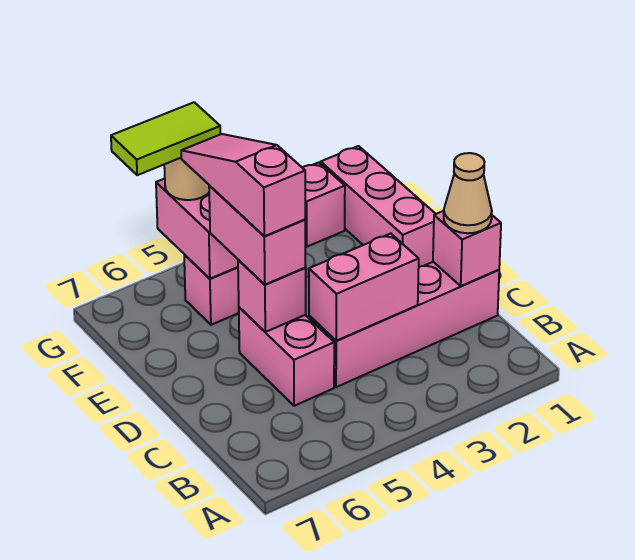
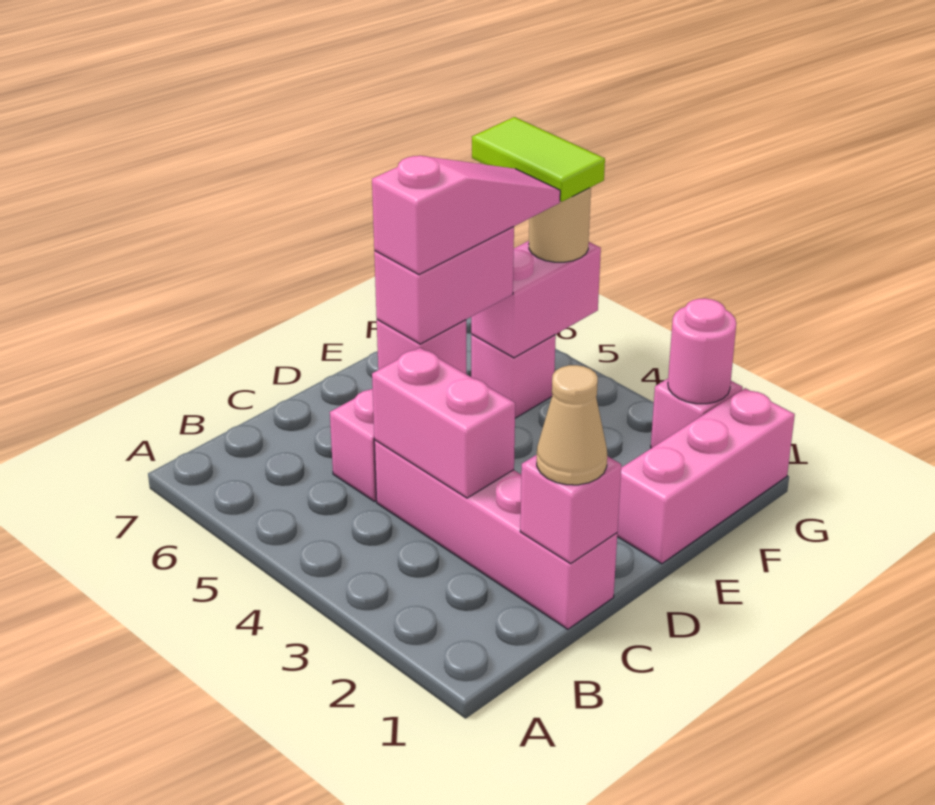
none -> pink 1x1 round brick [668,298,736,404]

